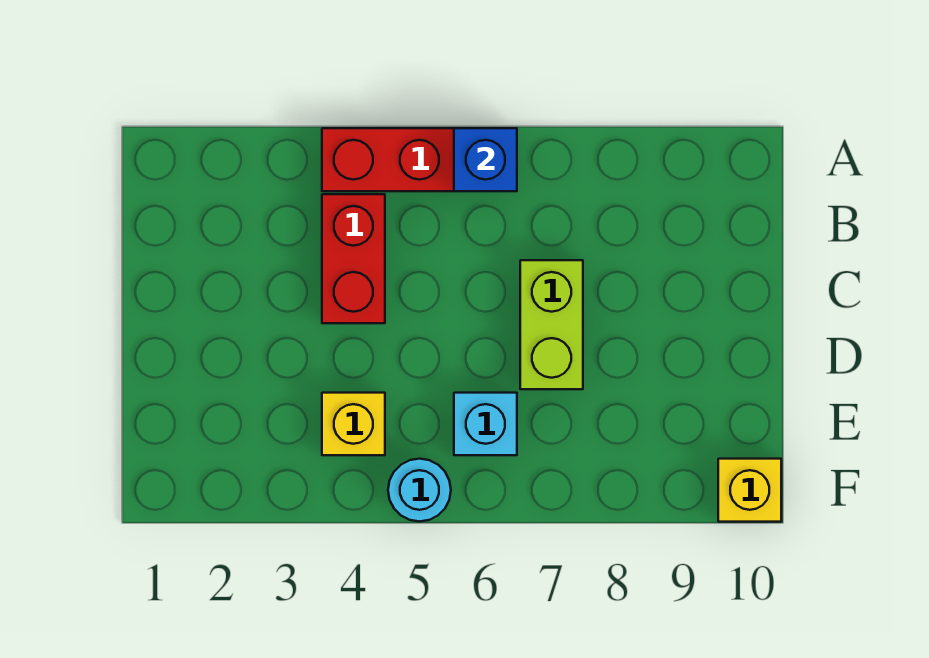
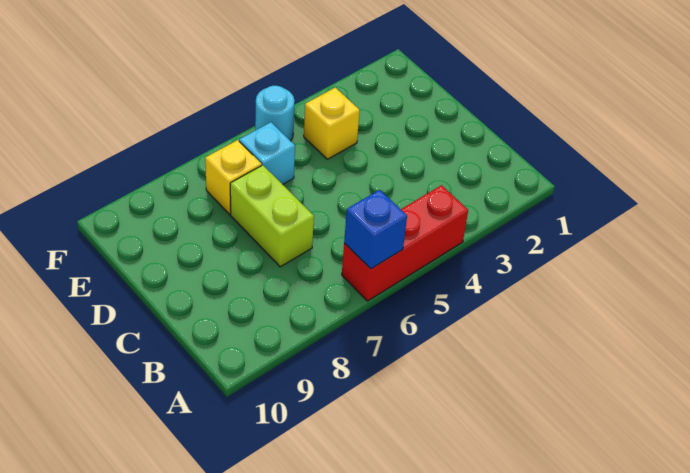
red 1x2 brick [322,194,385,323] -> none
yellow 1x1 brick [718,459,781,522] -> yellow 1x1 brick moved to [205,140,262,214]

